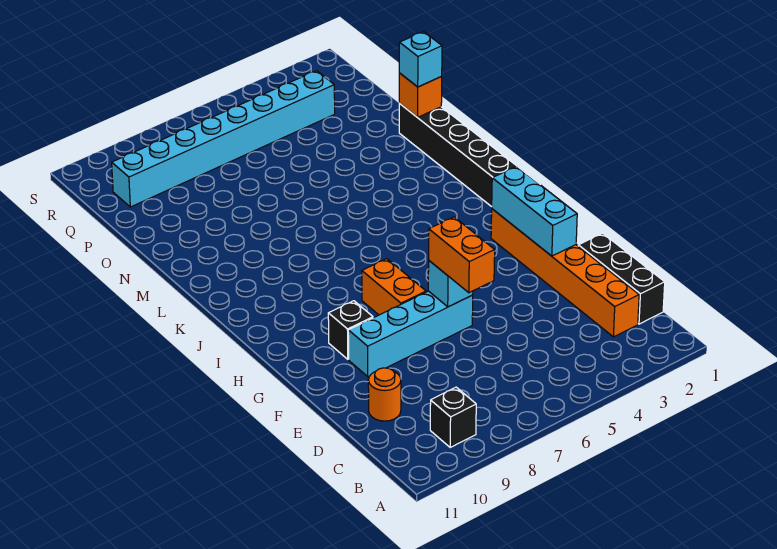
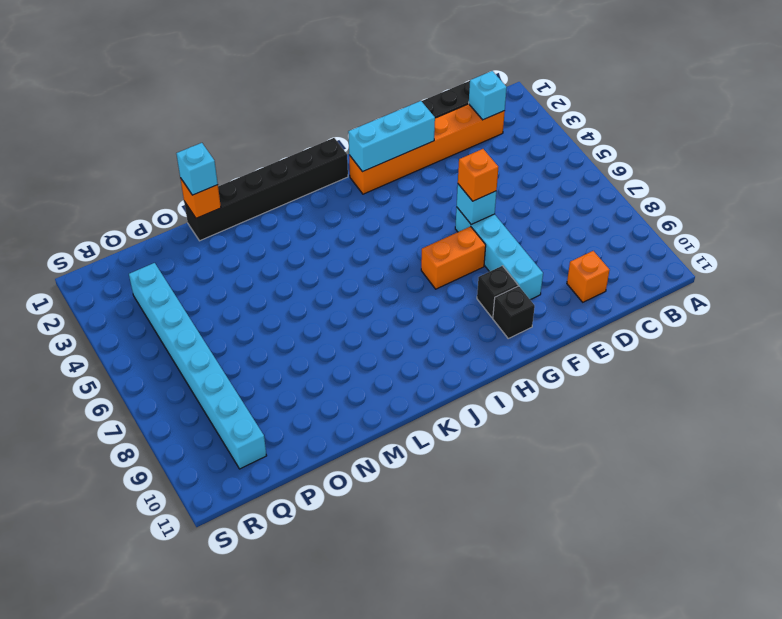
black 1x1 brick [430,387,476,447] -> black 1x1 brick moved to [493,286,535,338]
none -> cyan 1x1 brick [469,71,507,120]
orange 1x1 round brick [368,368,401,421] -> orange 1x1 brick [567,251,610,302]
orange 1x2 brick [429,217,495,293] -> orange 1x1 brick [458,149,498,201]

